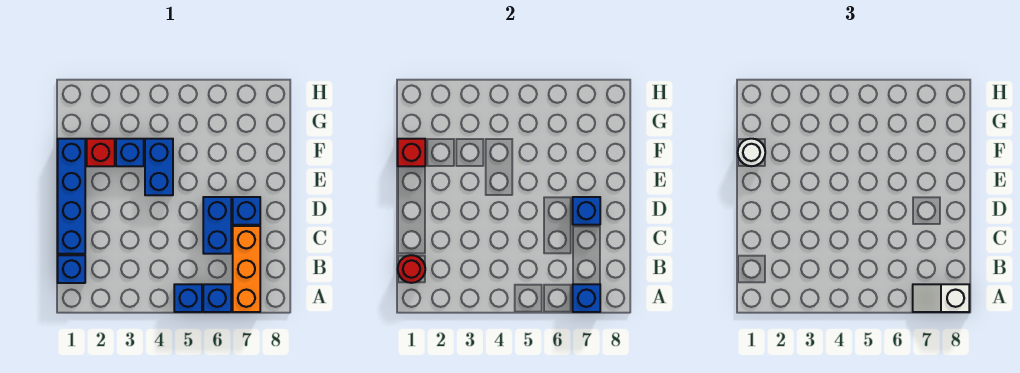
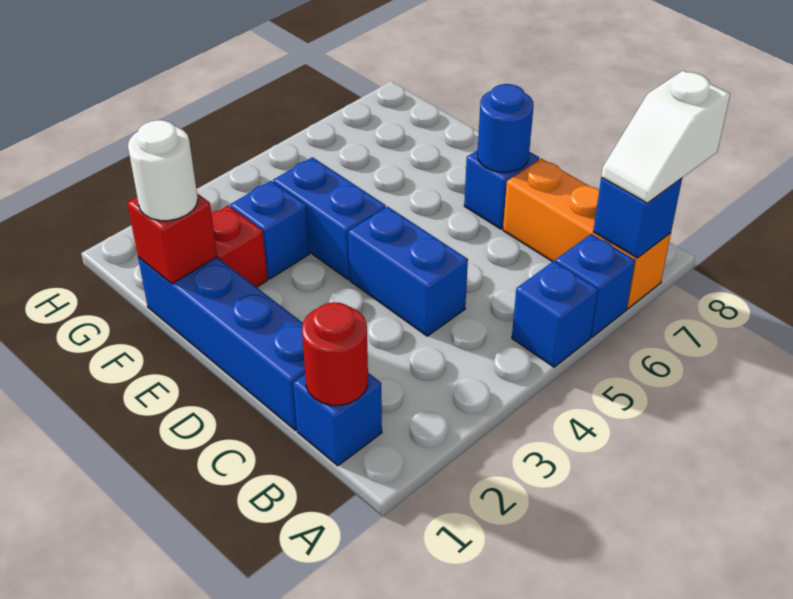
blue 1x2 brick [203,197,231,254] -> blue 1x2 brick moved to [348,207,468,336]
blue 1x1 brick [573,197,600,225] -> blue 1x1 round brick [478,84,534,172]

